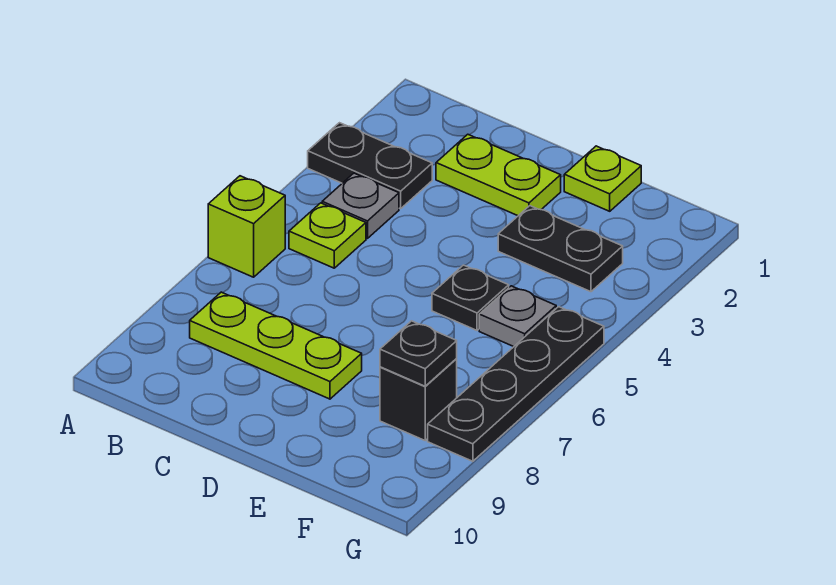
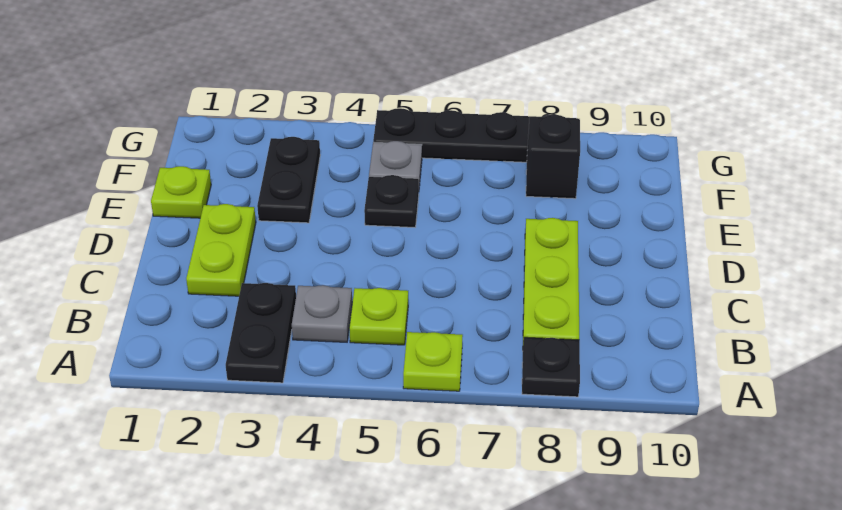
lime 1x1 brick [208,176,285,277] -> lime 1x1 plate [403,332,463,391]
black 1x1 plate [380,321,457,386] -> black 1x1 plate moved to [522,337,580,397]

